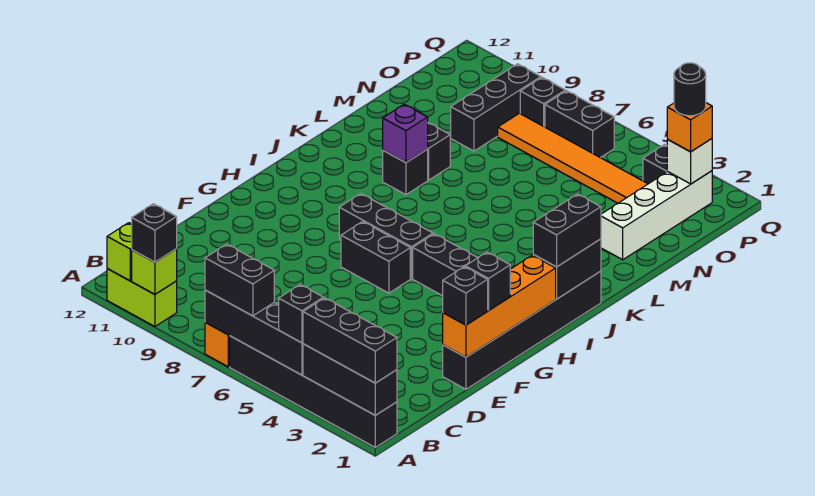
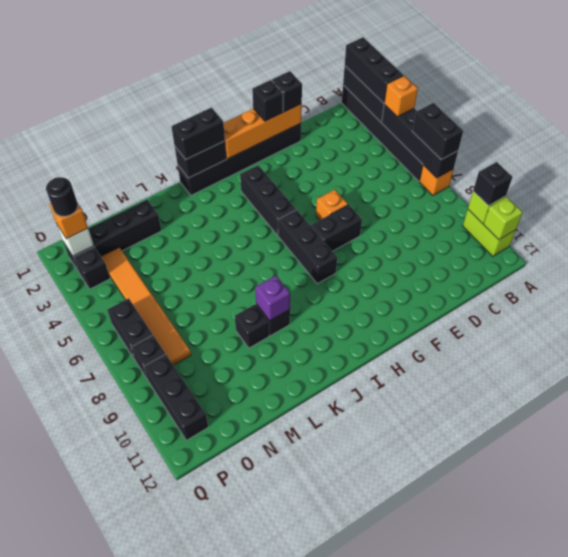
black 1x1 brick [279,285,323,343] -> orange 1x1 brick [384,76,418,117]
none -> orange 1x1 brick [316,190,348,220]
black 1x2 brick [341,221,410,293] -> black 1x2 brick turned to [311,205,362,251]
white 1x4 brick [601,171,712,260] -> black 1x4 brick [63,200,161,271]
black 1x3 brick [451,64,541,151] -> black 1x3 brick turned to [144,354,208,441]

